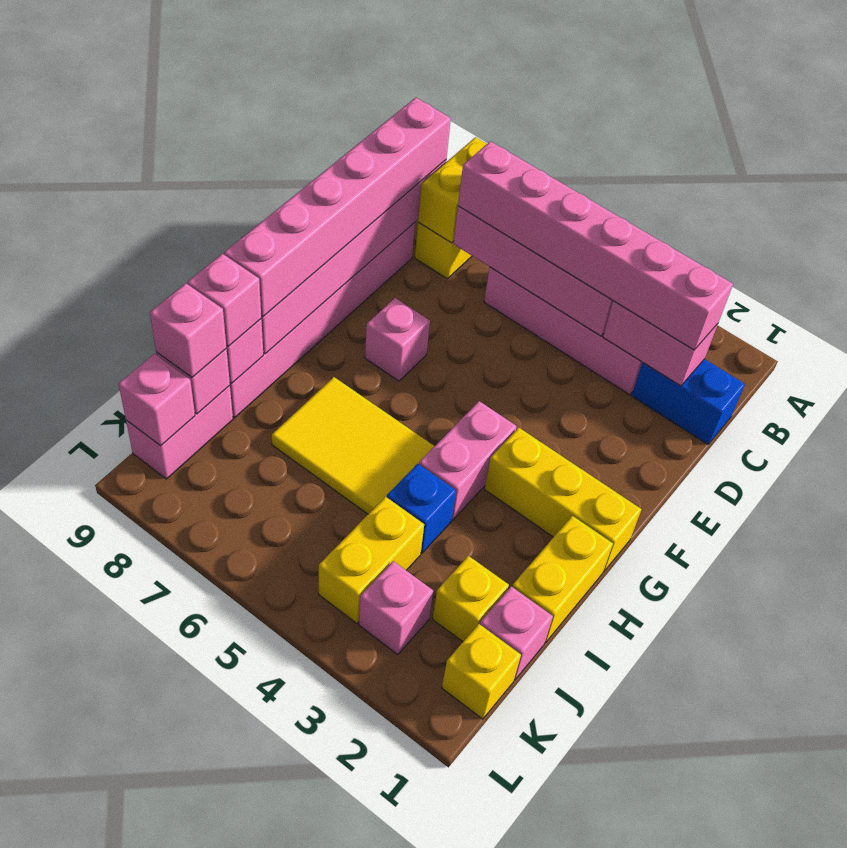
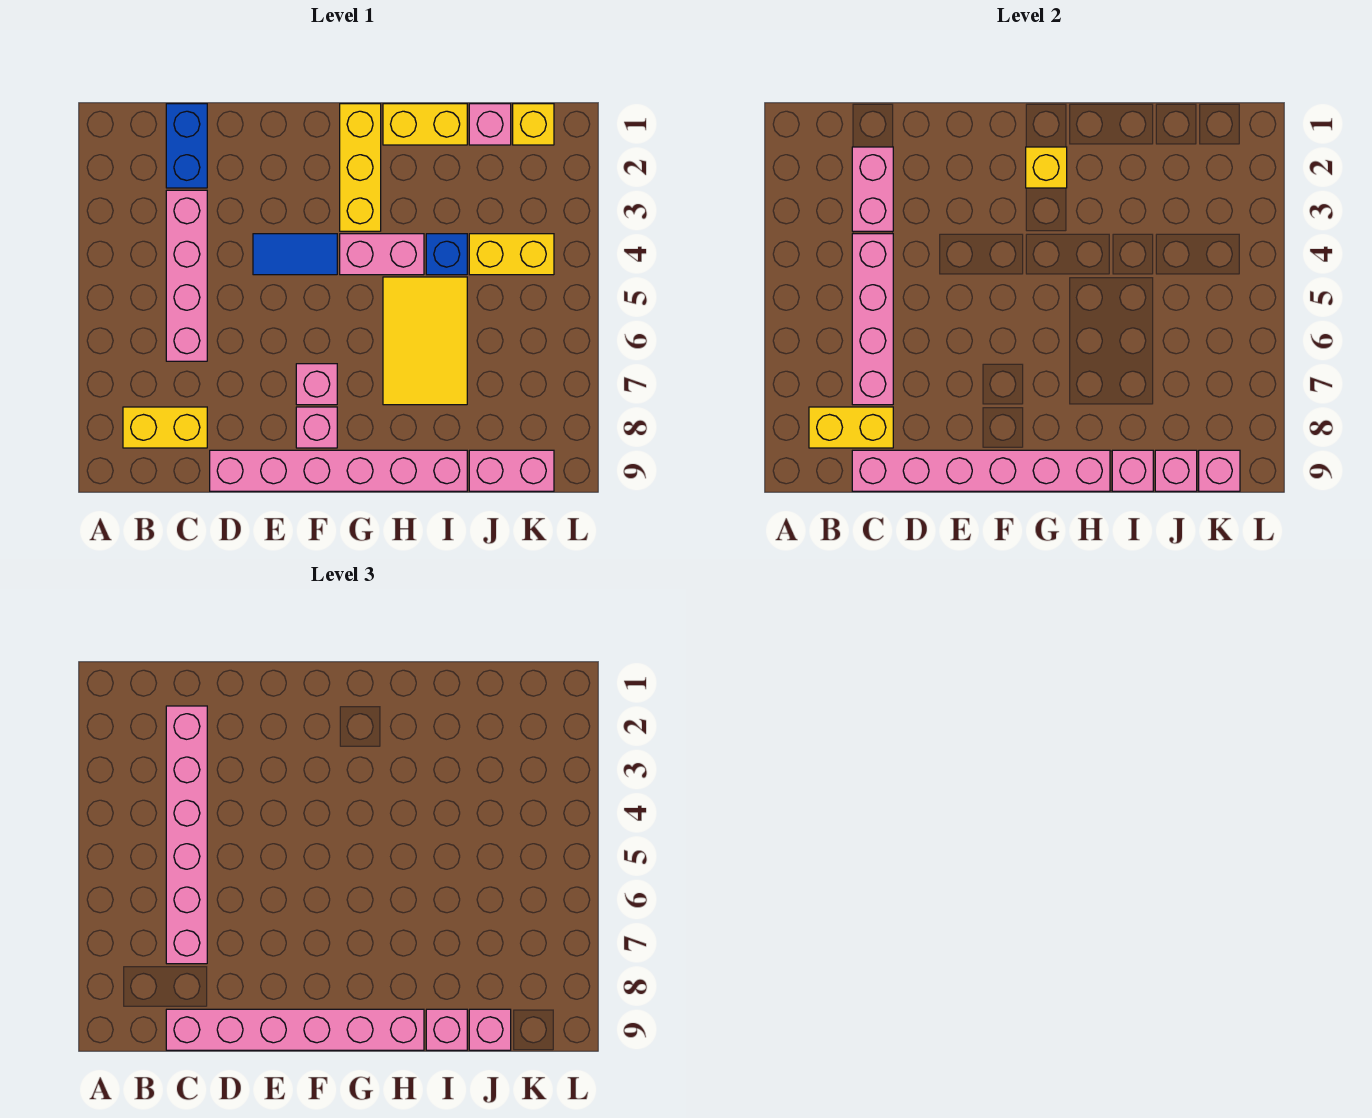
none -> blue 1x2 tile [253,234,337,275]
yellow 1x1 brick [433,556,509,642] -> yellow 1x1 brick moved to [1026,147,1067,188]
pink 1x1 brick [359,561,433,655] -> pink 1x1 brick moved to [296,407,337,448]

